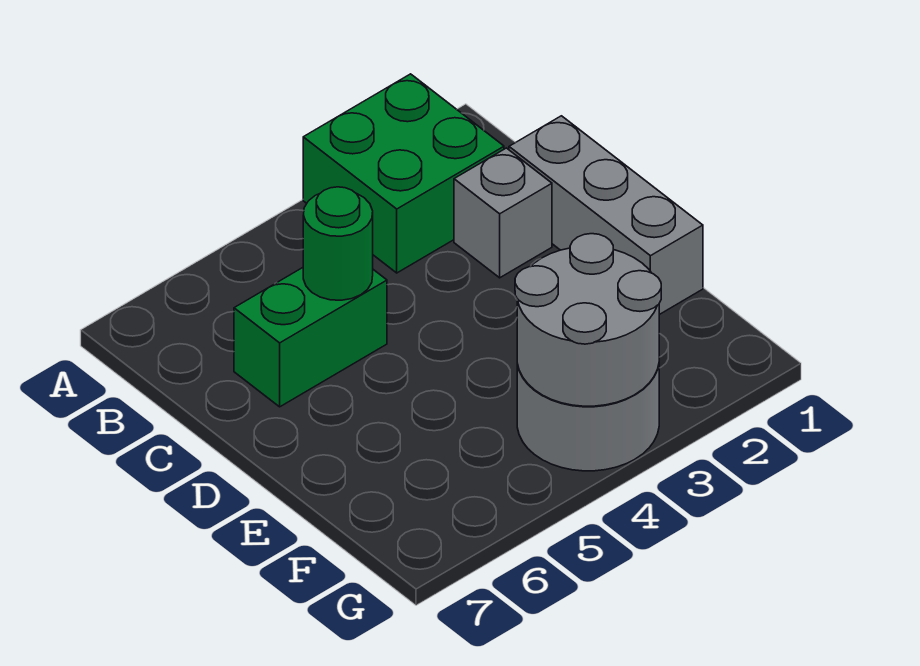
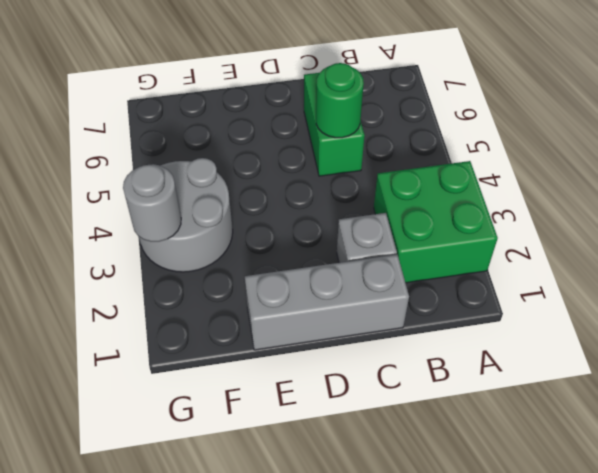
grey 2x2 round brick [515,234,661,406] -> grey 1x1 round brick [123,165,181,242]

